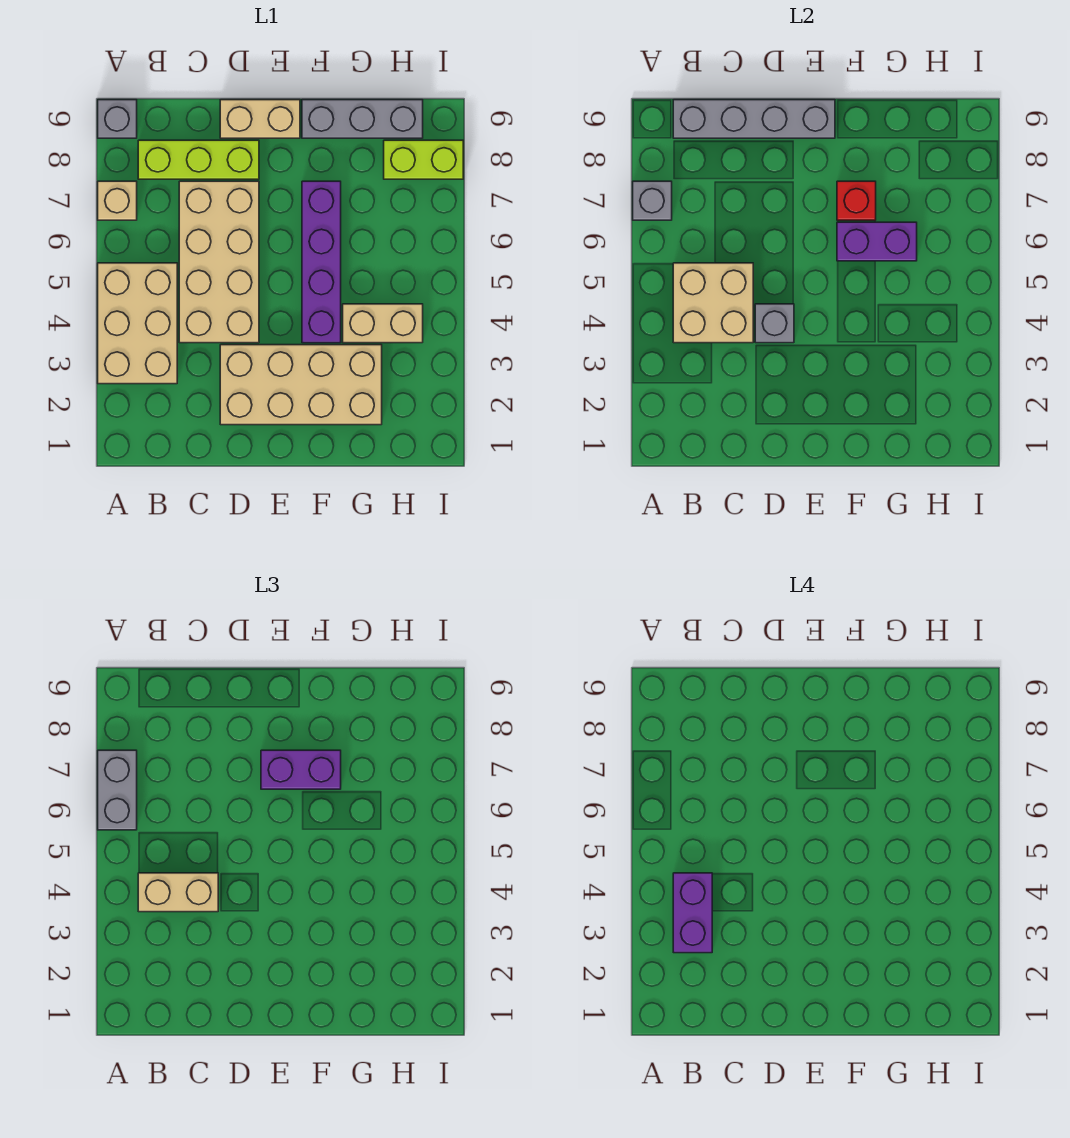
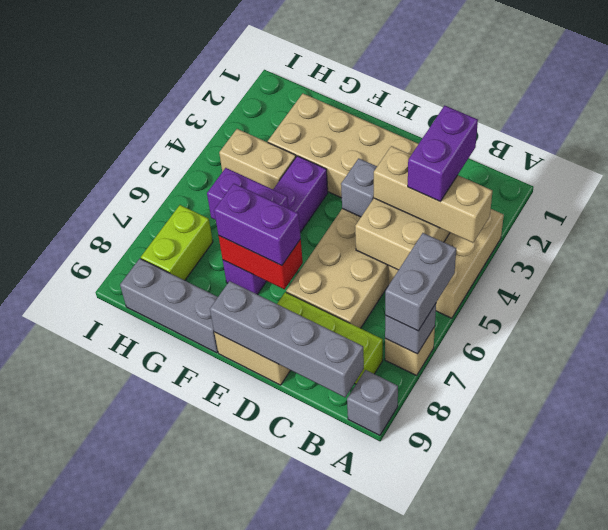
tan 1x2 brick [138,873,218,912] -> tan 1x3 brick [374,146,492,243]
red 1x1 brick [837,181,876,220] -> red 1x2 brick [219,236,303,289]
lime 1x2 brick [384,140,463,179] -> lime 1x2 brick turned to [141,205,213,280]

